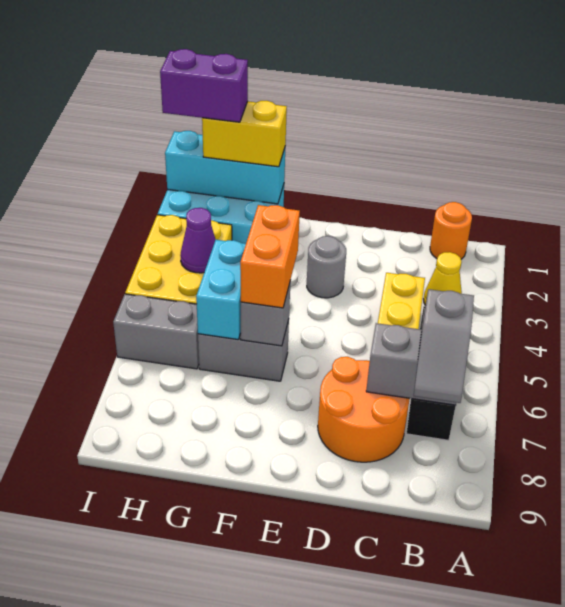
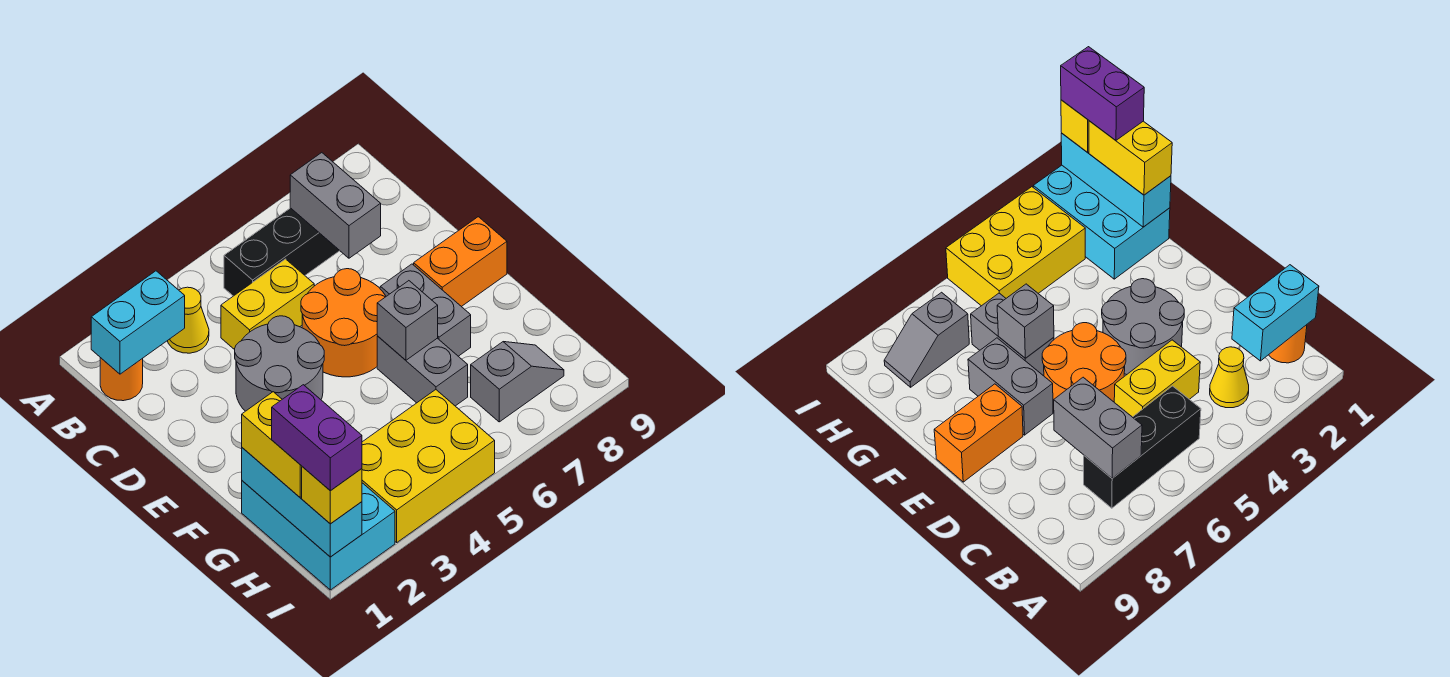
grey 1x2 slope [414,289,474,403] -> grey 1x2 slope moved to [471,342,564,422]
orange 2x2 round brick [318,357,410,462] -> orange 2x2 round brick moved to [301,269,386,377]
grey 1x1 round brick [307,236,346,298] -> grey 2x2 round brick [235,316,324,411]
orange 1x2 brick [240,205,300,308] -> orange 1x2 brick moved to [414,217,507,307]
cyan 1x2 brick [196,240,246,339] -> cyan 1x2 brick moved to [91,271,185,374]
purple 1x1 cone [180,208,216,273] -> none
grey 1x2 brick [113,294,199,369] -> grey 1x2 brick moved to [380,264,471,356]
none -> yellow 1x1 brick [302,467,362,524]

